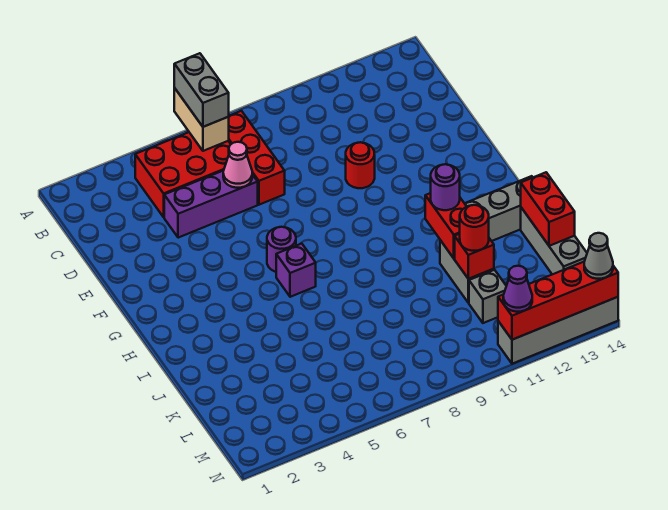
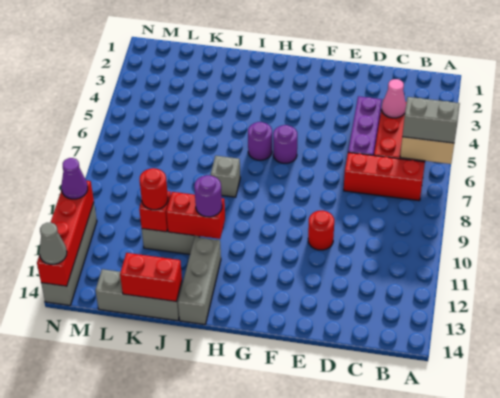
pink 1x1 cone [223,142,252,188] -> pink 1x1 cone moved to [382,79,406,118]
purple 1x1 brick [276,244,316,297] -> purple 1x1 round brick [248,122,272,160]
grey 1x1 brick [469,270,506,323] -> grey 1x1 brick moved to [211,156,240,197]

